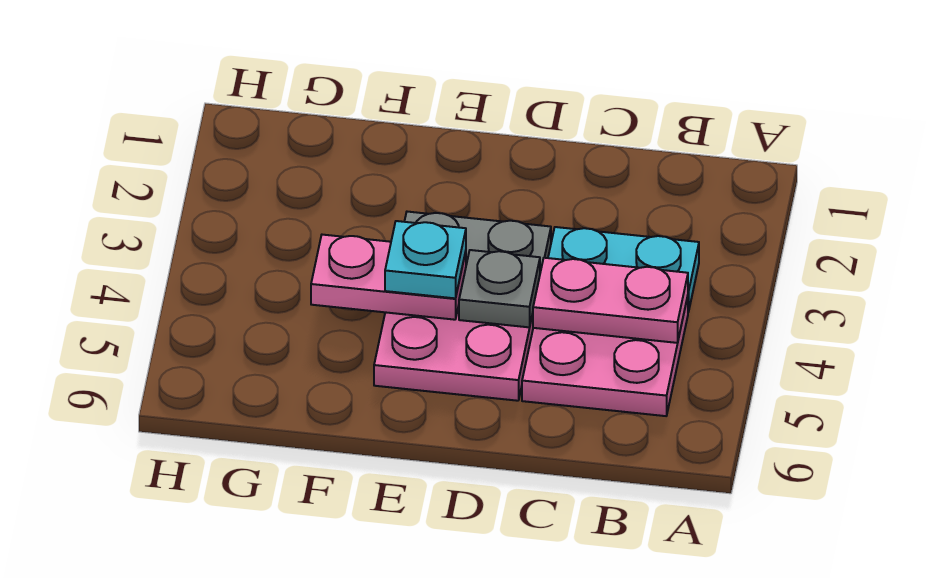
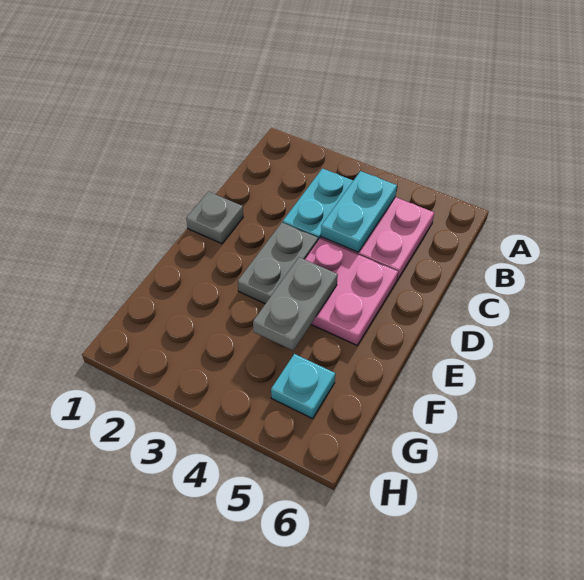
pink 1x2 plate [533,258,688,343] -> cyan 1x2 plate [321,171,397,252]
grey 1x1 plate [459,250,540,327] -> grey 1x1 plate moved to [186,192,243,244]
pink 1x2 plate [311,235,466,320] -> grey 1x2 plate [253,257,338,350]
cyan 1x1 plate [385,221,466,298] -> cyan 1x1 plate moved to [271,354,335,419]

